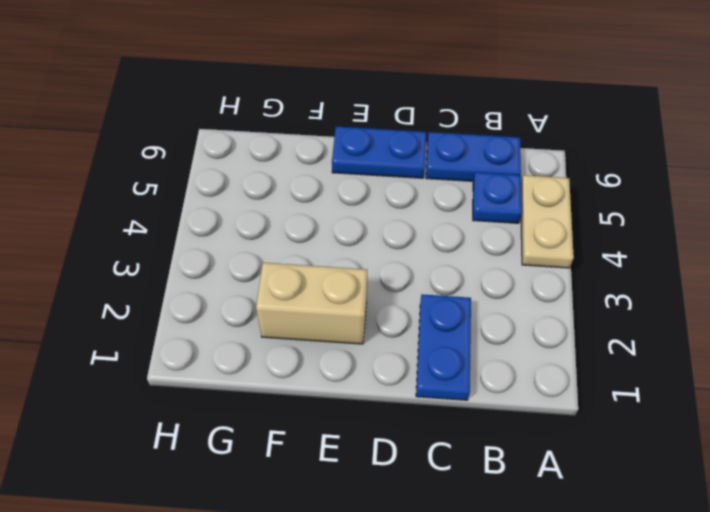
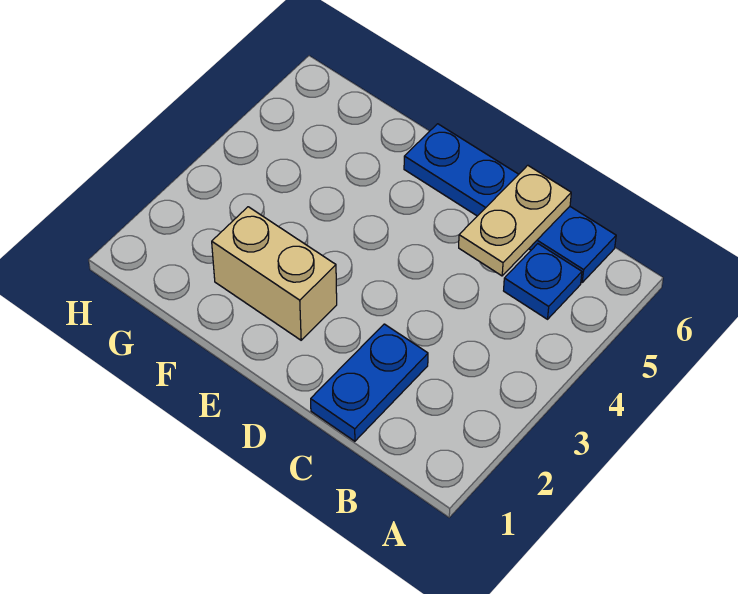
tan 1x2 plate [521,175,574,268] -> tan 1x2 plate moved to [459,165,571,276]

